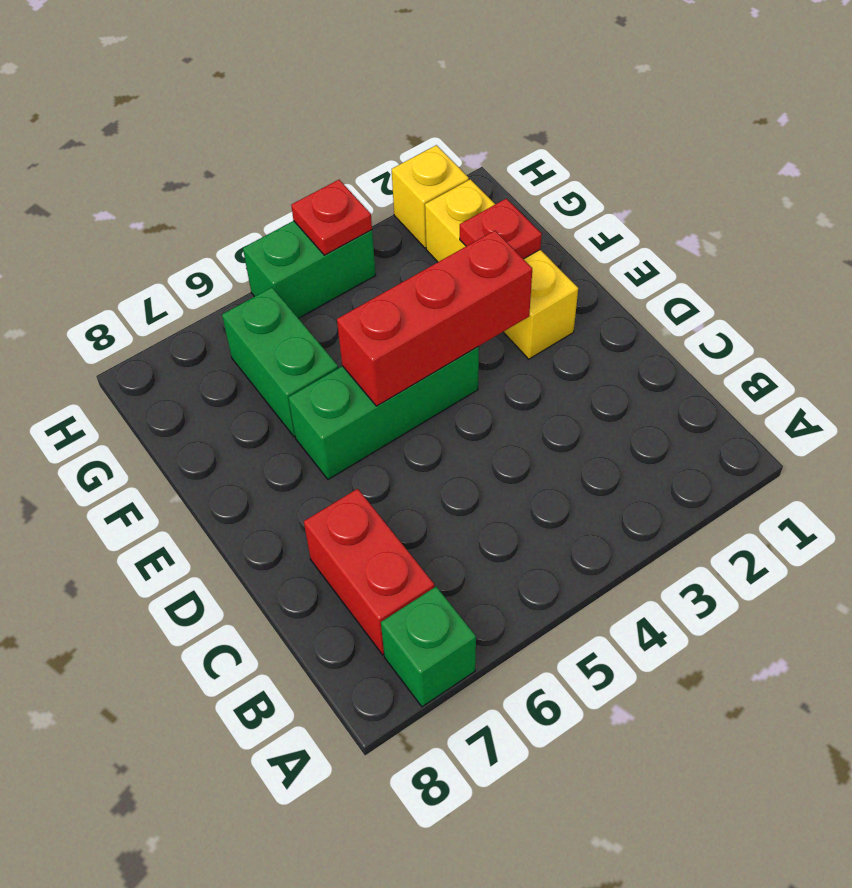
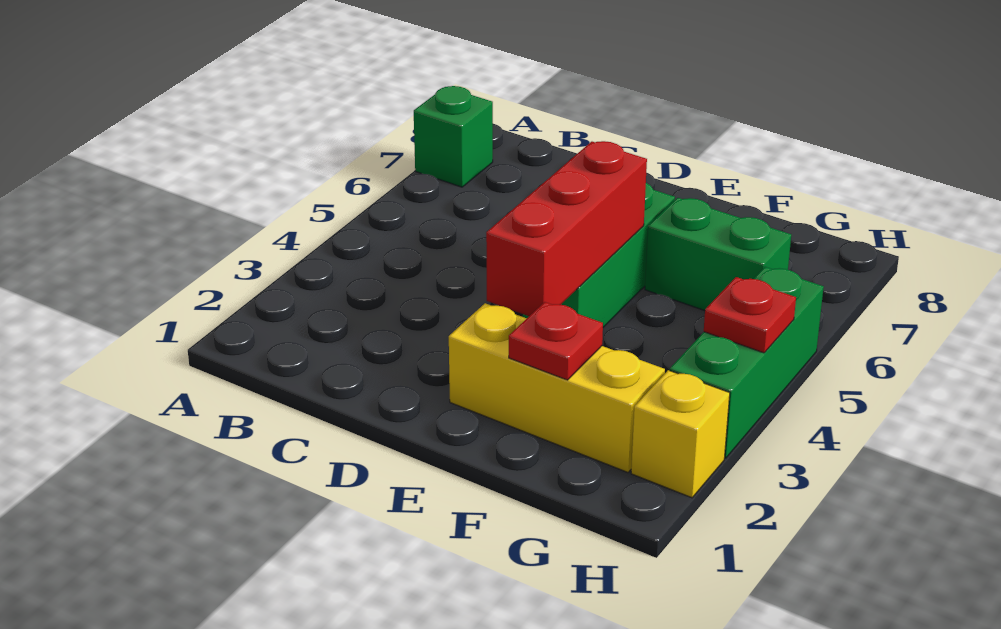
red 1x2 brick [304,489,434,655] -> none
green 1x2 brick [243,221,376,318] -> green 1x3 brick [670,267,824,458]

